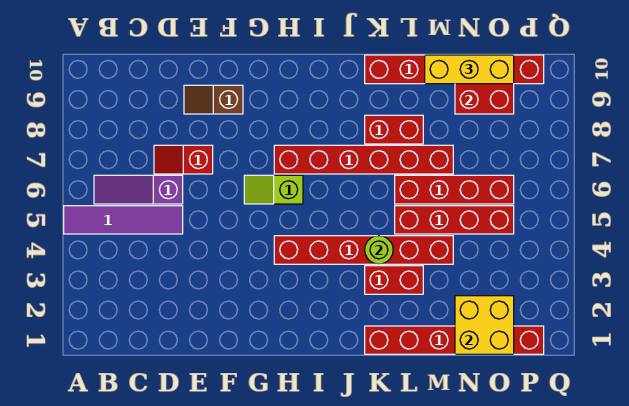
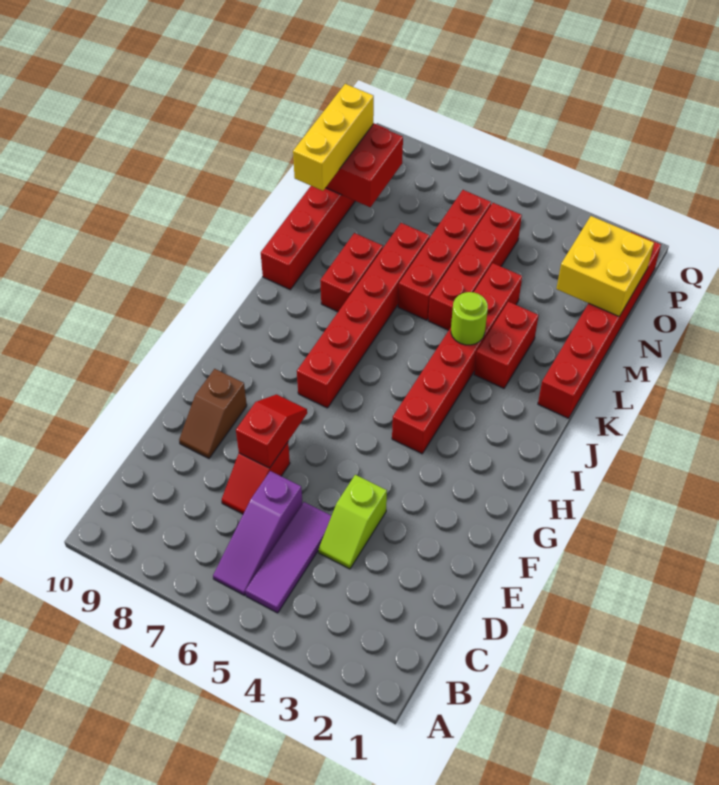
purple 1x4 tile [64,206,183,234] -> purple 1x3 tile [245,502,331,613]
none -> red 1x2 slope [236,394,307,468]
lime 1x2 slope [244,175,303,204] -> lime 1x2 slope moved to [318,475,387,569]

